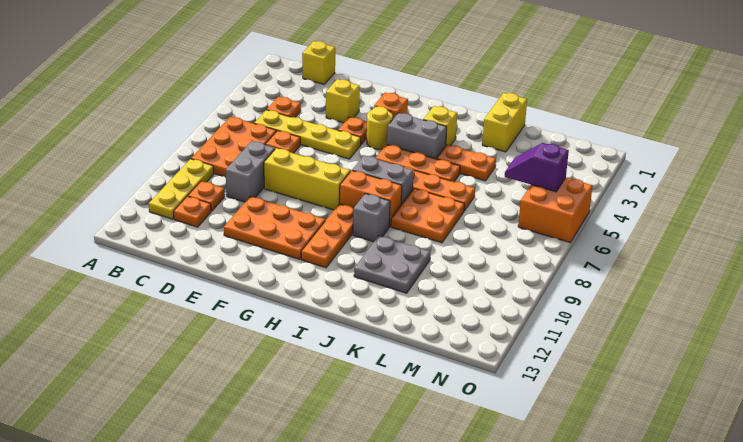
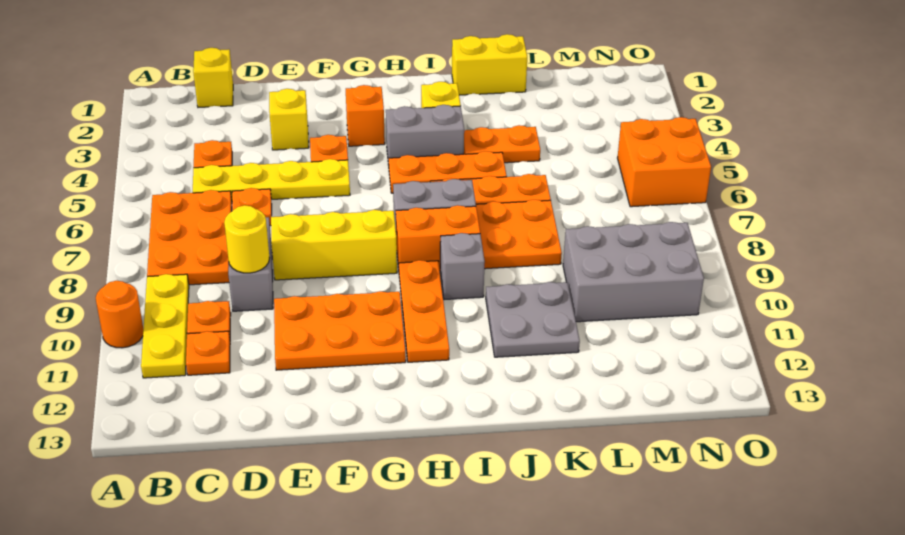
none -> orange 1x1 round brick [96,281,143,348]
yellow 1x1 round brick [367,106,393,149] -> yellow 1x1 round brick moved to [224,205,270,273]
yellow 1x2 brick [482,93,527,152] -> yellow 1x2 brick turned to [452,34,527,95]
none -> grey 2x3 brick [563,222,704,322]
purple 1x2 slope [505,143,569,192] -> none

